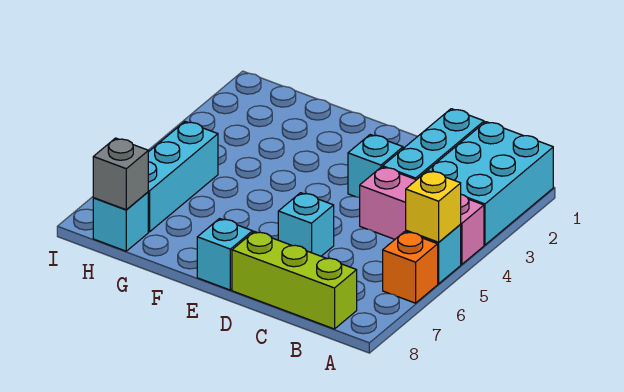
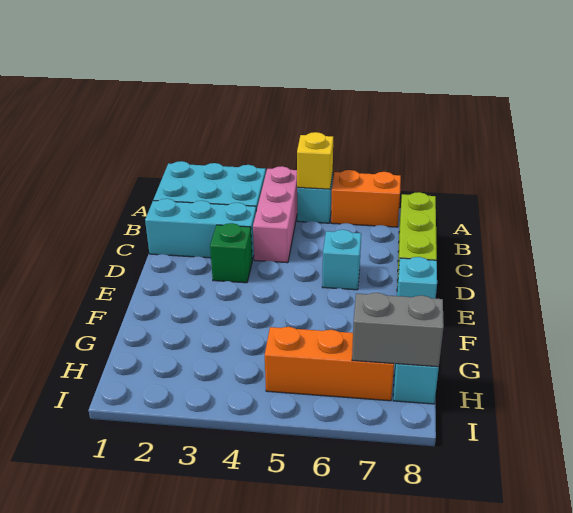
orange 1x1 brick [383,232,438,303] -> orange 1x2 brick [331,170,401,227]
cyan 1x1 brick [348,135,403,198] -> green 1x1 brick [210,223,252,283]
cyan 1x3 brick [148,122,218,232] -> orange 1x3 brick [265,327,394,401]
grey 1x1 brick [93,138,148,210] -> grey 1x2 brick [352,293,444,367]

